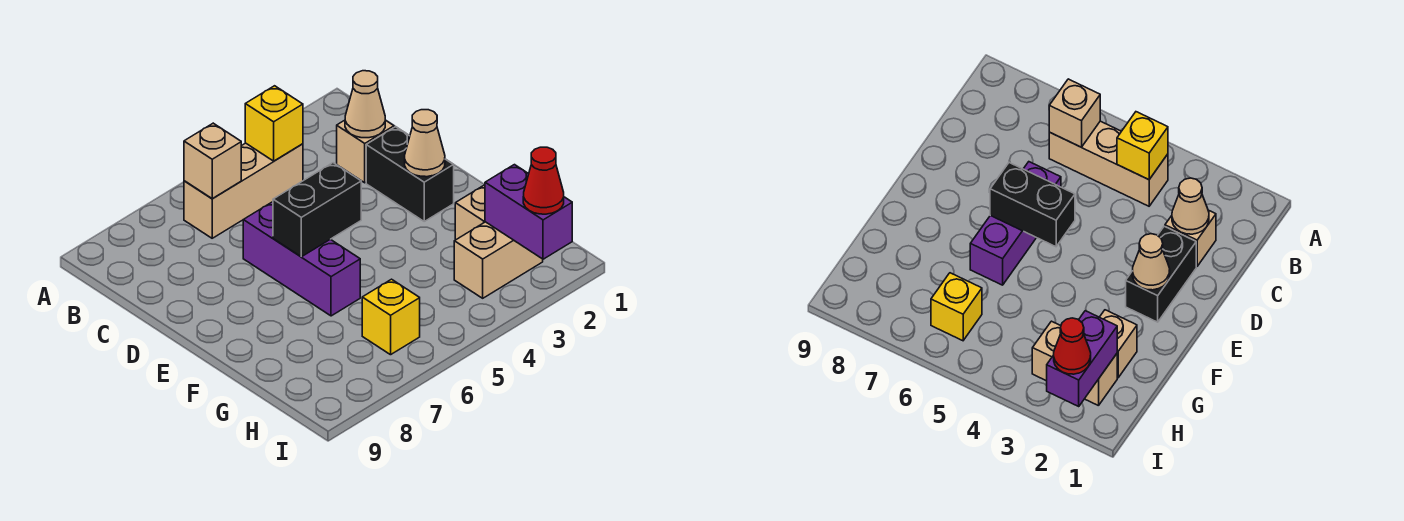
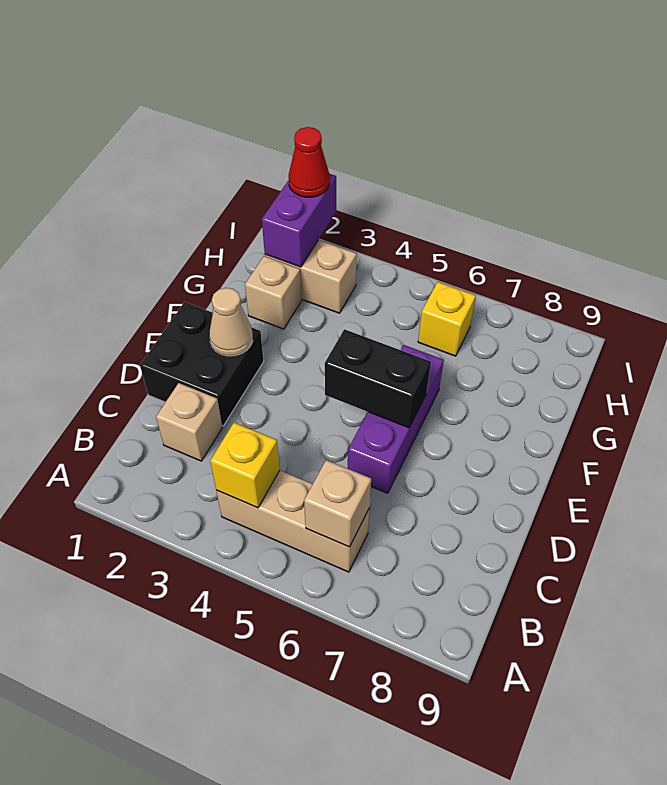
tan 1x1 cone [345,71,385,138] -> none
black 1x2 brick [366,127,454,221] -> black 2x2 brick [140,302,264,426]

